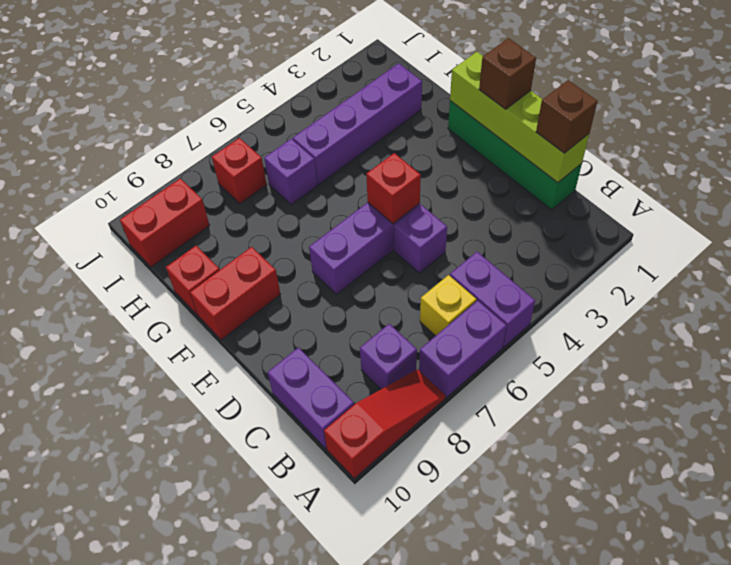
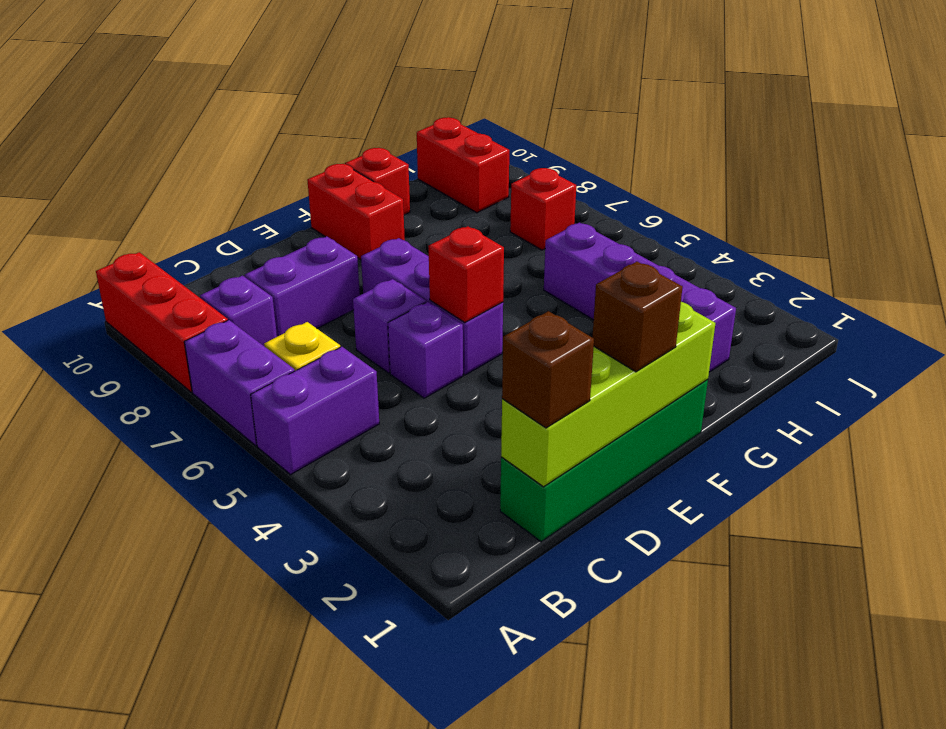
red 1x3 slope [324,369,445,478] -> red 1x3 brick [96,252,228,392]
purple 1x2 brick [268,348,354,449] -> purple 1x2 brick moved to [245,236,360,337]
purple 1x1 brick [264,139,317,205] -> purple 1x1 brick moved to [353,279,426,373]

